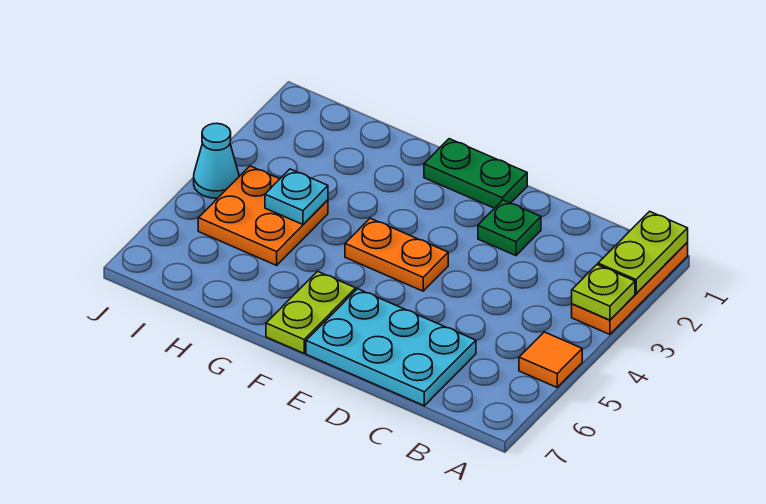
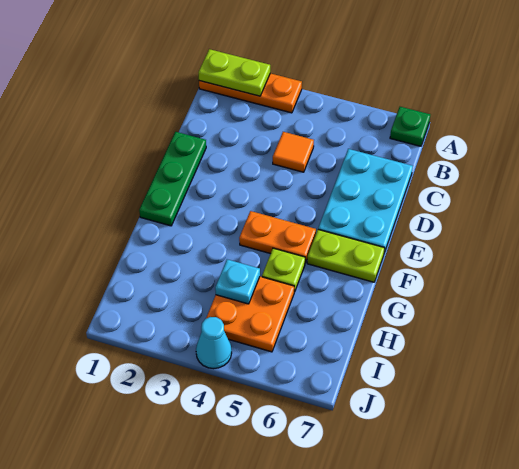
lime 1x1 plate [572,265,635,320] -> lime 1x1 plate moved to [262,248,305,292]
orange 1x1 tile [519,332,582,387] -> orange 1x1 tile moved to [273,132,314,172]
green 1x1 plate [478,200,541,256] -> green 1x1 plate moved to [390,107,430,146]
green 1x2 plate [424,139,527,208] -> green 1x3 plate [139,132,206,226]
orange 1x2 plate [345,218,448,291] -> orange 1x2 plate turned to [239,211,316,263]

